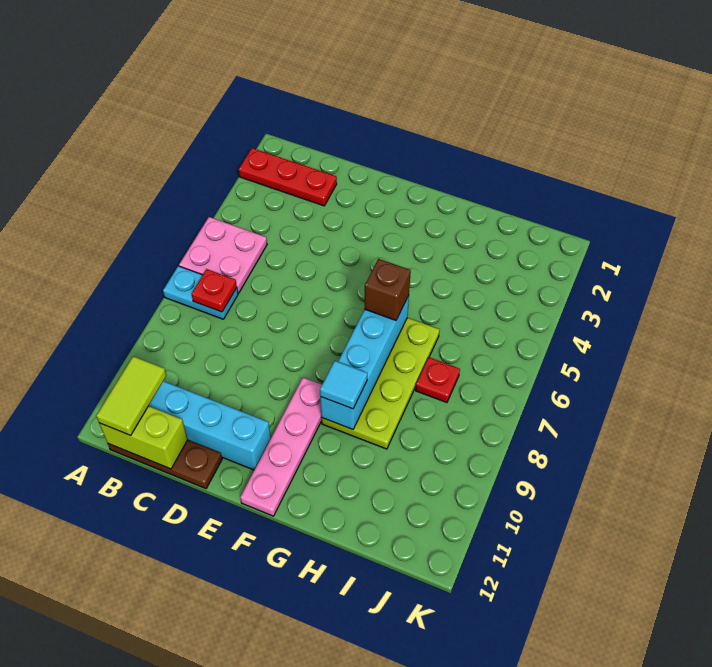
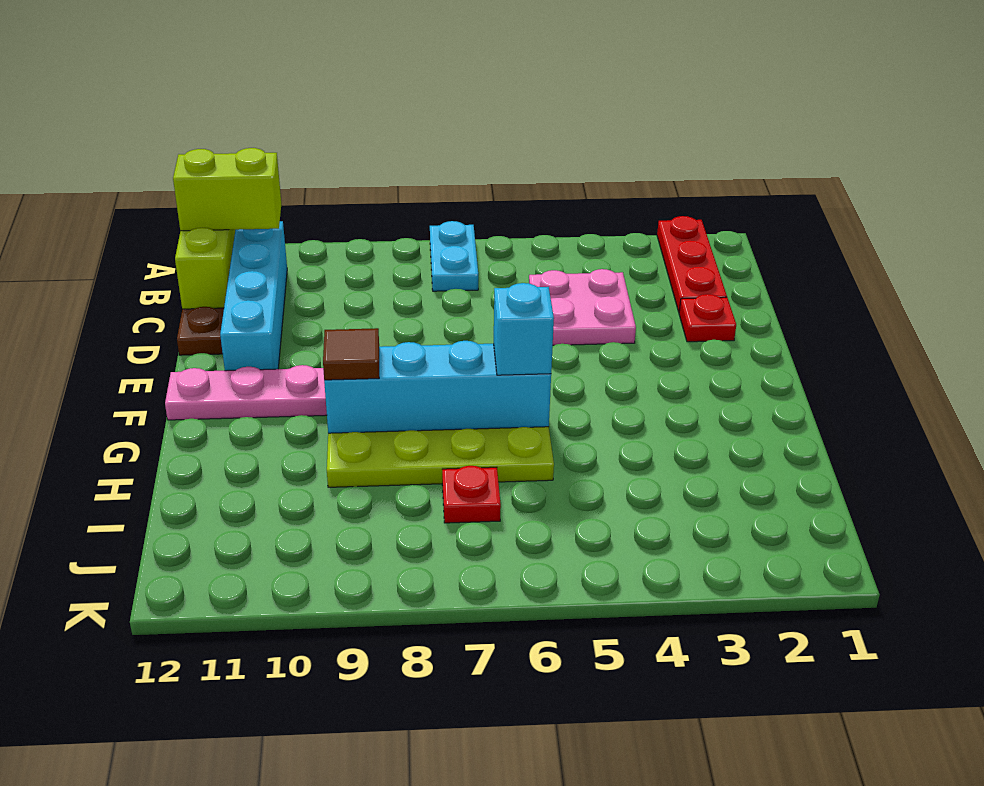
pink 2x2 plate [179,217,267,293] -> pink 2x2 plate moved to [529,269,636,345]
red 1x1 plate [192,269,237,312] -> red 1x1 plate moved to [679,294,736,342]
lime 1x2 tile [96,356,166,435] -> lime 1x2 brick [173,148,281,231]
brown 1x1 brick [364,259,411,320] -> cyan 1x1 brick [494,283,554,375]
cyan 1x1 tile [320,361,367,409] -> brown 1x1 tile [323,328,379,380]

